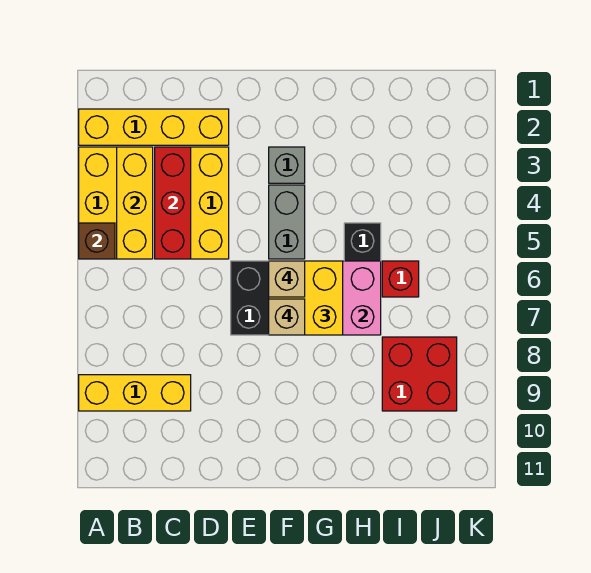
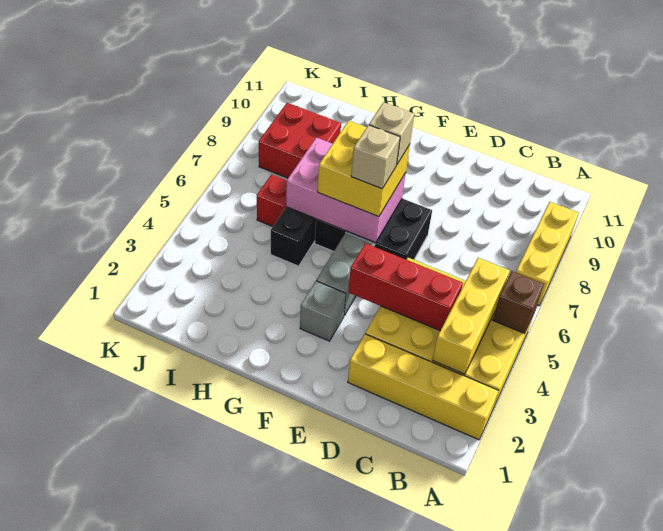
yellow 1x3 brick [79,375,191,411] -> yellow 1x3 brick turned to [516,202,579,306]
red 1x3 brick [155,147,191,259] -> red 1x3 brick turned to [348,243,463,331]

